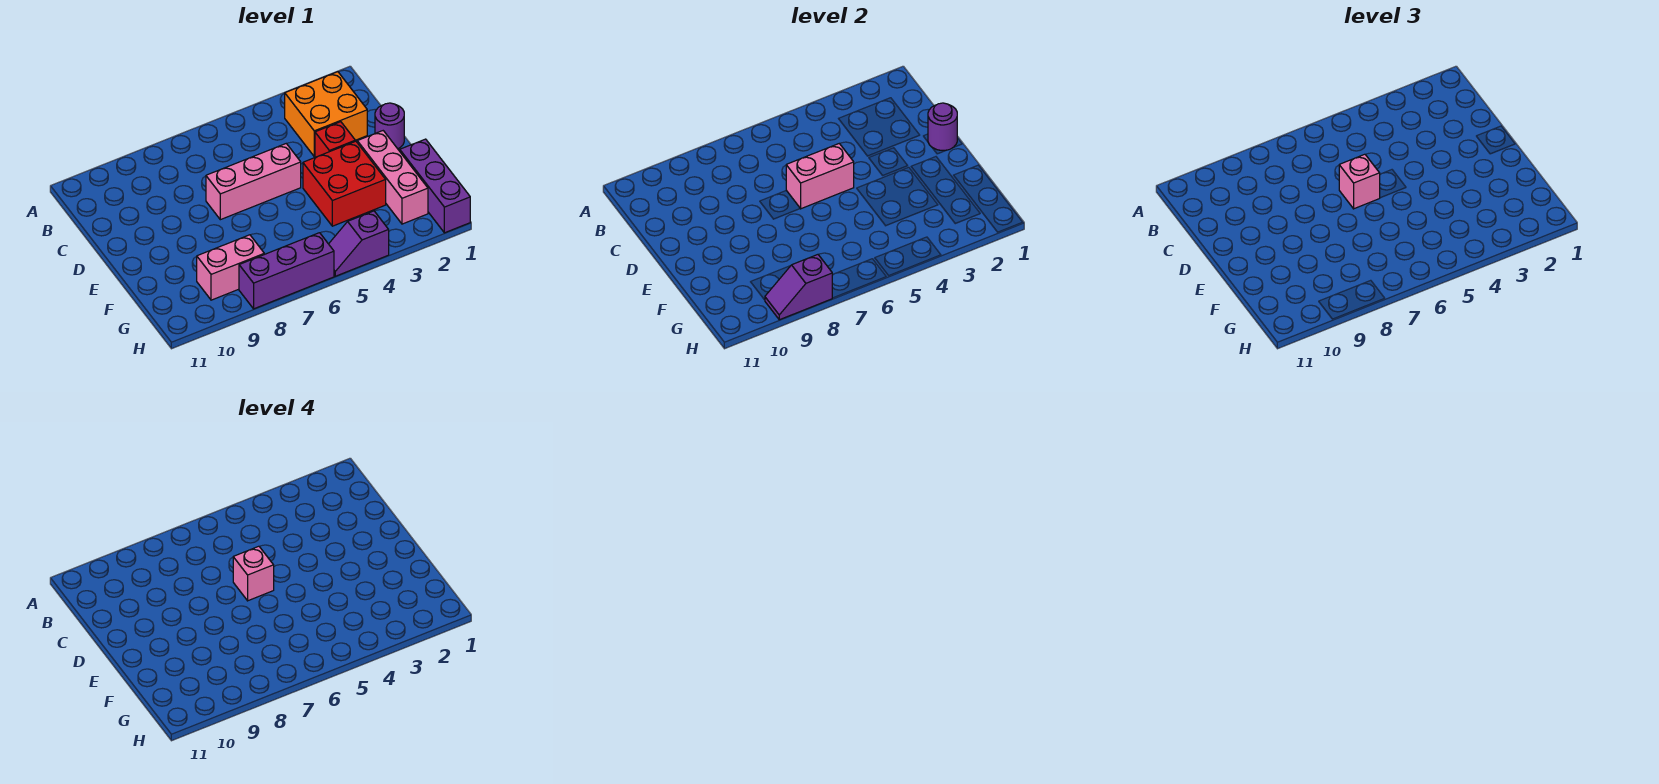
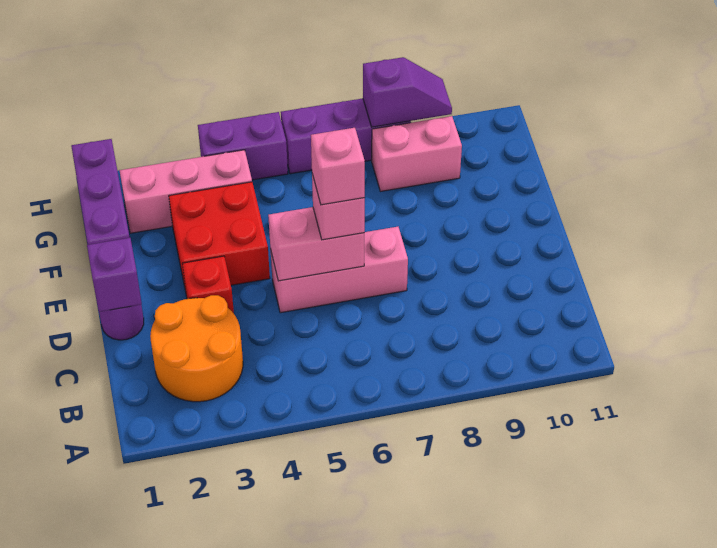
orange 2x2 brick [285,72,367,157] -> orange 2x2 round brick [150,295,243,402]
purple 1x1 round brick [928,103,957,151] -> purple 1x1 brick [87,238,142,312]
pink 1x3 brick [357,131,428,224] -> pink 1x3 brick turned to [120,150,252,233]
purple 1x2 slope [329,211,389,276] -> purple 1x2 brick [198,112,288,180]

